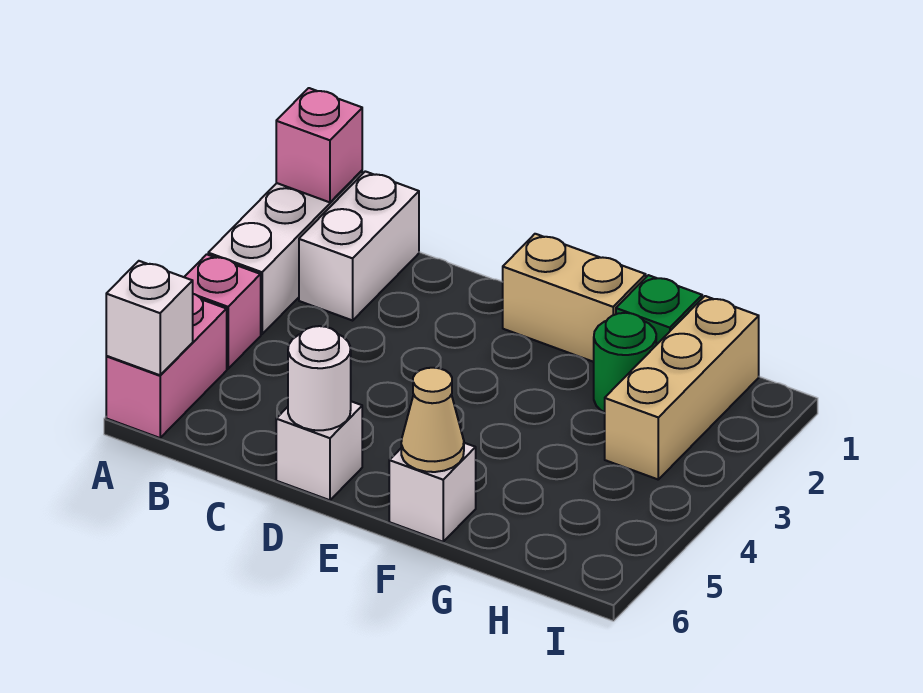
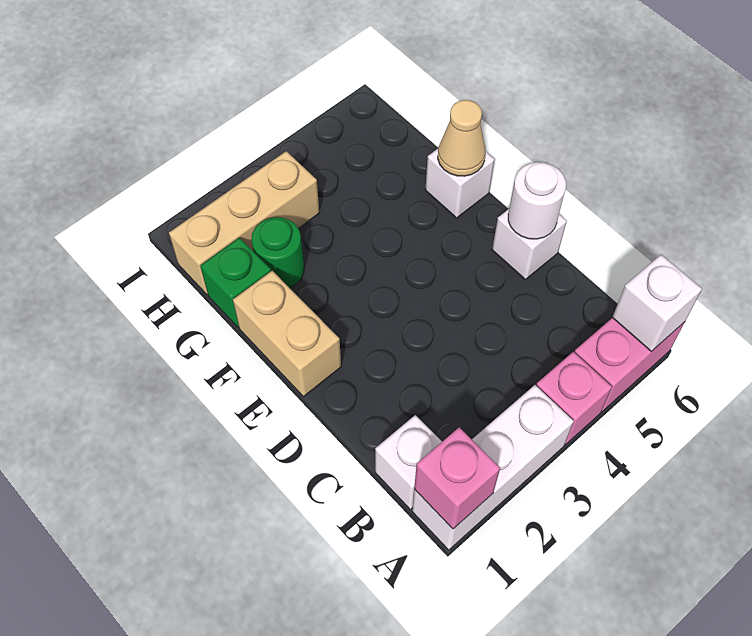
white 1x2 brick [299,171,419,320] -> white 1x1 brick [375,415,442,509]

